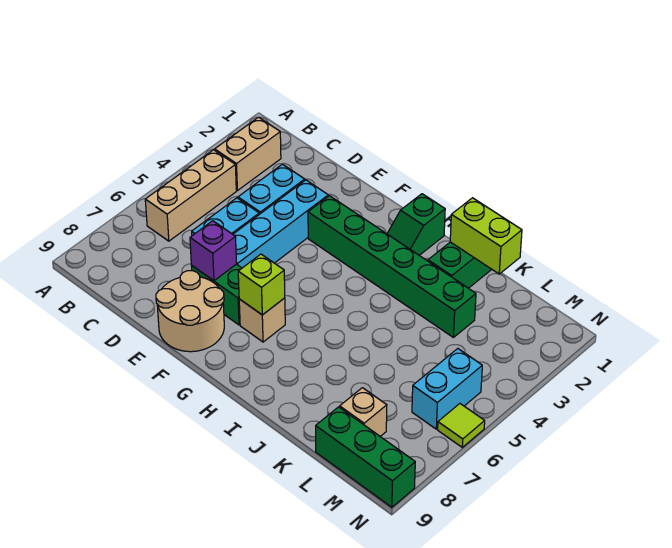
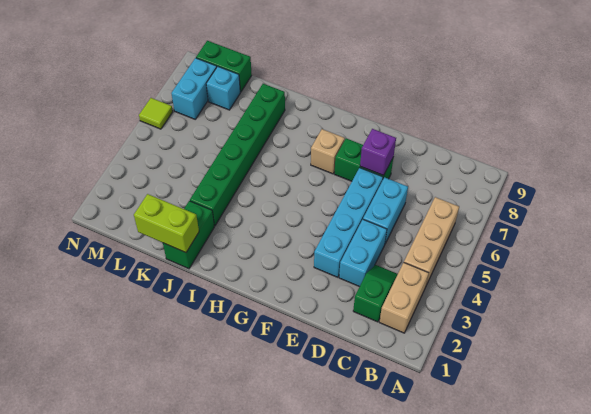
tan 2x2 round brick [156,271,224,352] -> none
green 1x6 brick [308,196,476,337] -> green 1x6 brick turned to [190,84,285,226]
lime 1x1 brick [238,254,285,315] -> none
green 1x2 slope [387,194,445,255] -> green 1x2 slope moved to [353,265,398,322]
tan 1x1 brick [340,388,387,436] -> cyan 1x1 brick [206,67,240,110]
green 1x3 brick [316,407,415,507] -> green 1x2 brick [196,41,252,92]
cyan 1x2 brick [412,349,482,429] -> cyan 1x2 brick moved to [171,58,217,119]

